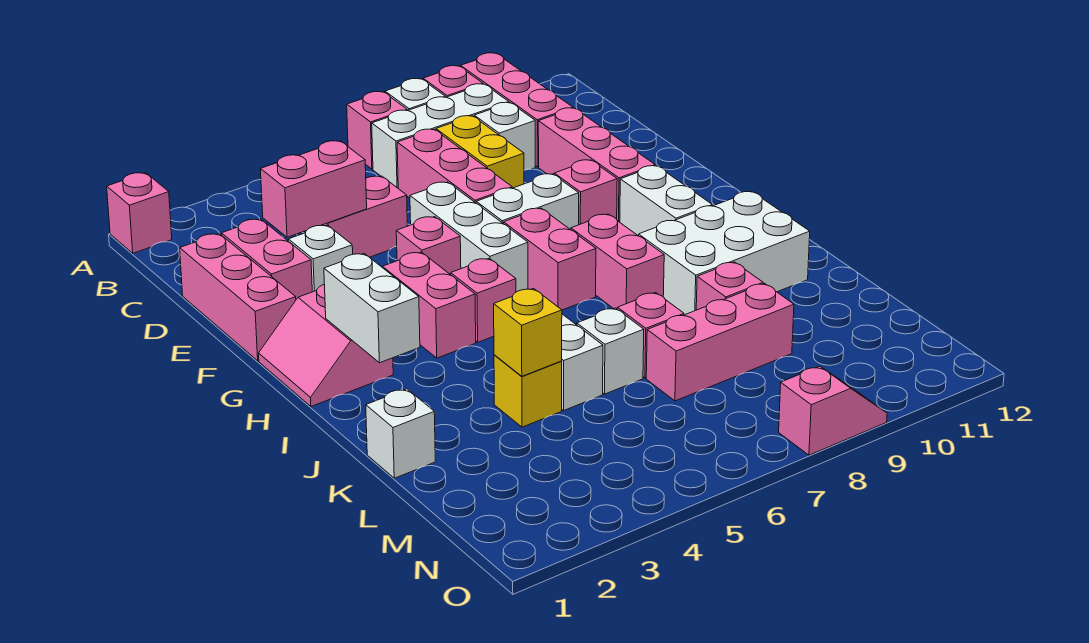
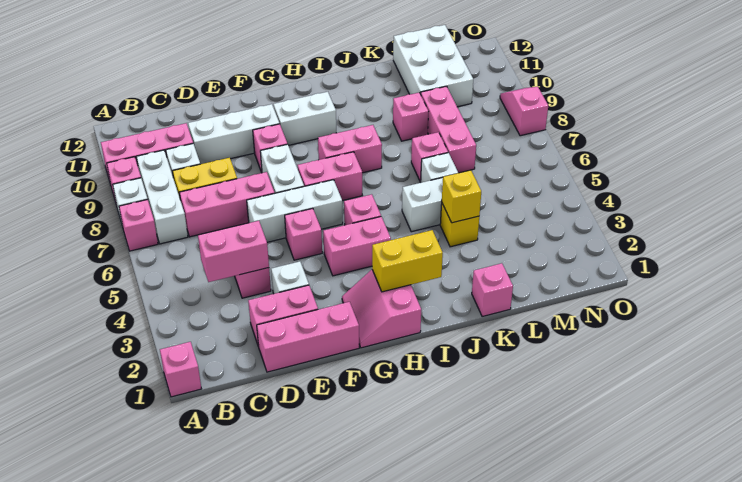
pink 1x2 brick [260,141,367,237] -> pink 1x2 brick turned to [198,221,269,282]
pink 1x3 brick [538,108,655,222] -> white 1x3 brick [188,104,280,164]
pink 2x2 slope [259,284,393,406] -> pink 2x2 slope turned to [342,270,421,348]
white 1x2 brick [324,253,420,363] -> yellow 1x2 brick [372,230,443,292]
white 2x3 brick [639,191,810,315] -> white 2x3 brick moved to [393,25,473,107]
white 1x1 brick [366,389,435,478] -> pink 1x1 brick [472,263,513,317]

